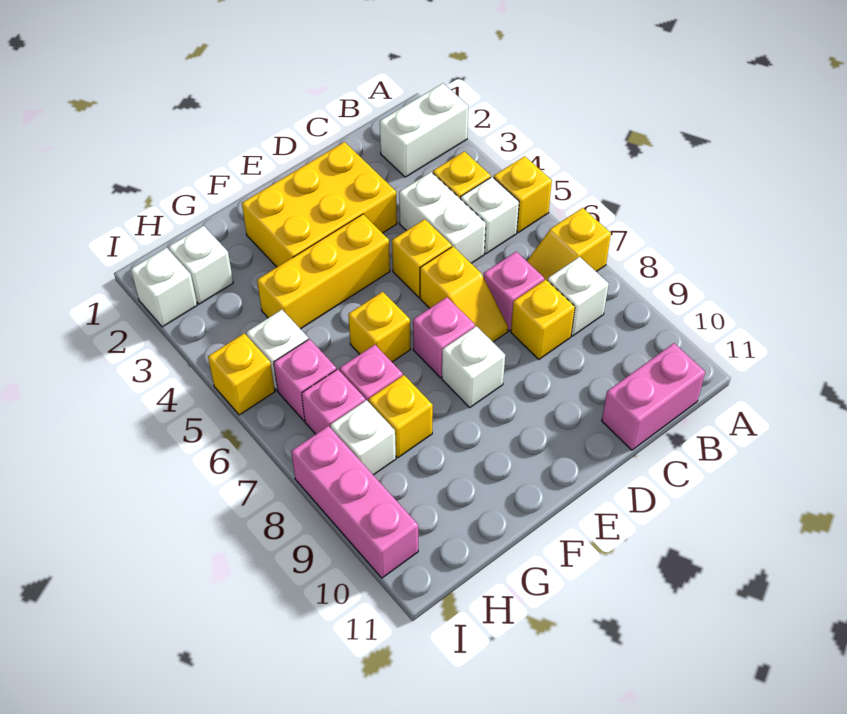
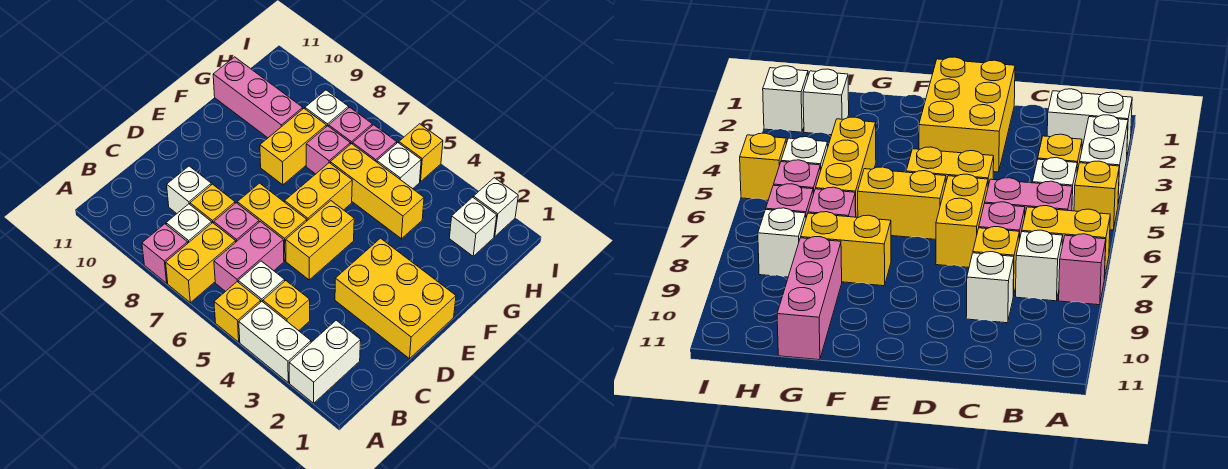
yellow 1x2 slope [527,208,611,280] -> yellow 1x2 brick [166,223,236,303]
pink 1x2 brick [602,343,705,450] -> pink 1x2 brick moved to [214,222,284,292]
white 1x2 brick [399,172,486,263] -> white 1x2 brick moved to [239,302,311,382]
yellow 2x3 brick [242,142,397,267] -> yellow 2x3 brick turned to [335,238,456,359]
yellow 1x1 brick [392,219,452,297] -> yellow 1x2 brick [286,201,354,280]
yellow 1x2 slope [420,246,508,342] -> yellow 1x2 brick [237,183,307,261]
yellow 1x3 brick [257,214,390,329] -> yellow 1x3 brick turned to [330,144,424,239]
pink 1x1 brick [413,297,475,378] -> pink 1x1 brick moved to [142,224,188,283]
white 1x1 brick [442,326,505,407] -> white 1x1 brick moved to [167,166,211,214]
yellow 1x1 brick [348,292,410,362] -> yellow 1x2 brick [285,163,352,221]
yellow 1x1 brick [369,375,433,458] -> yellow 1x2 brick [260,109,326,185]
pink 1x3 brick [291,426,418,578] -> pink 1x3 brick moved to [213,57,303,138]

